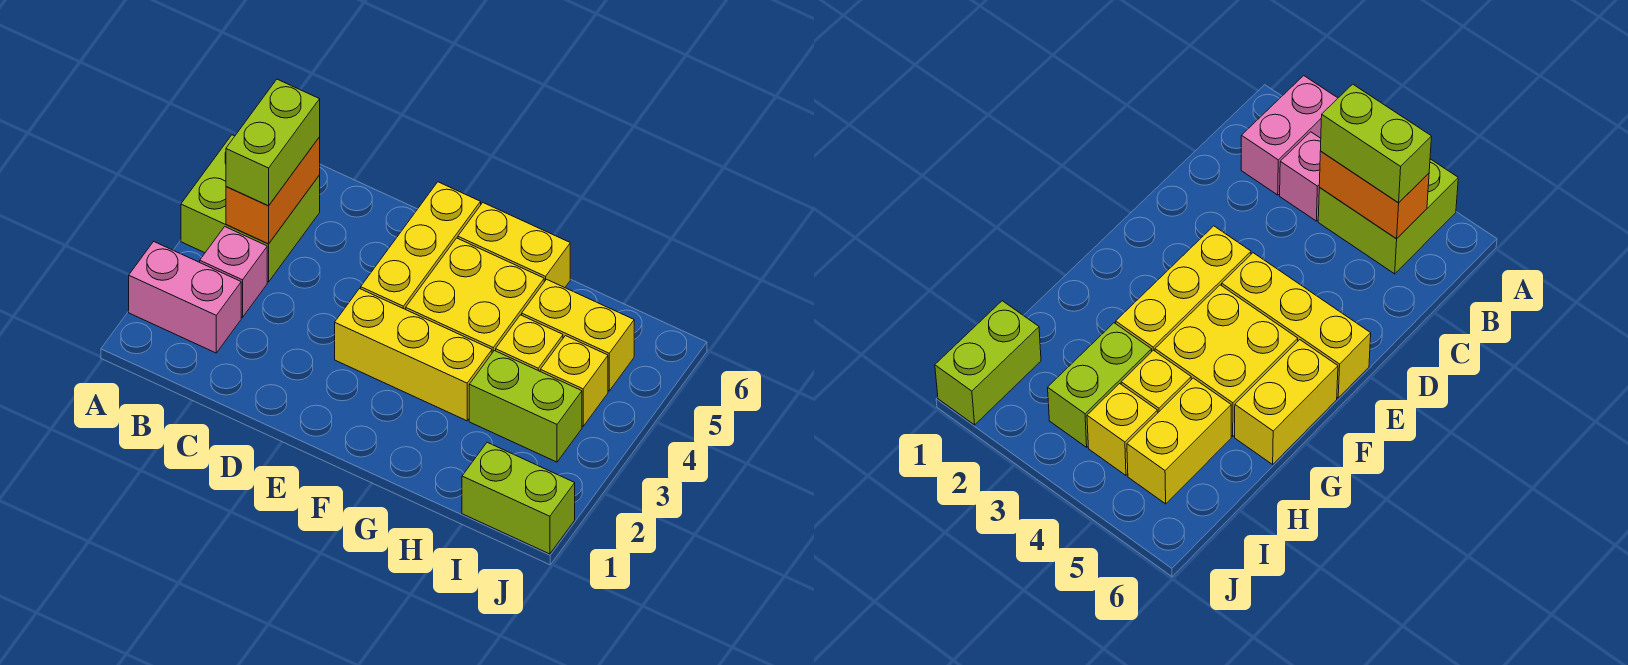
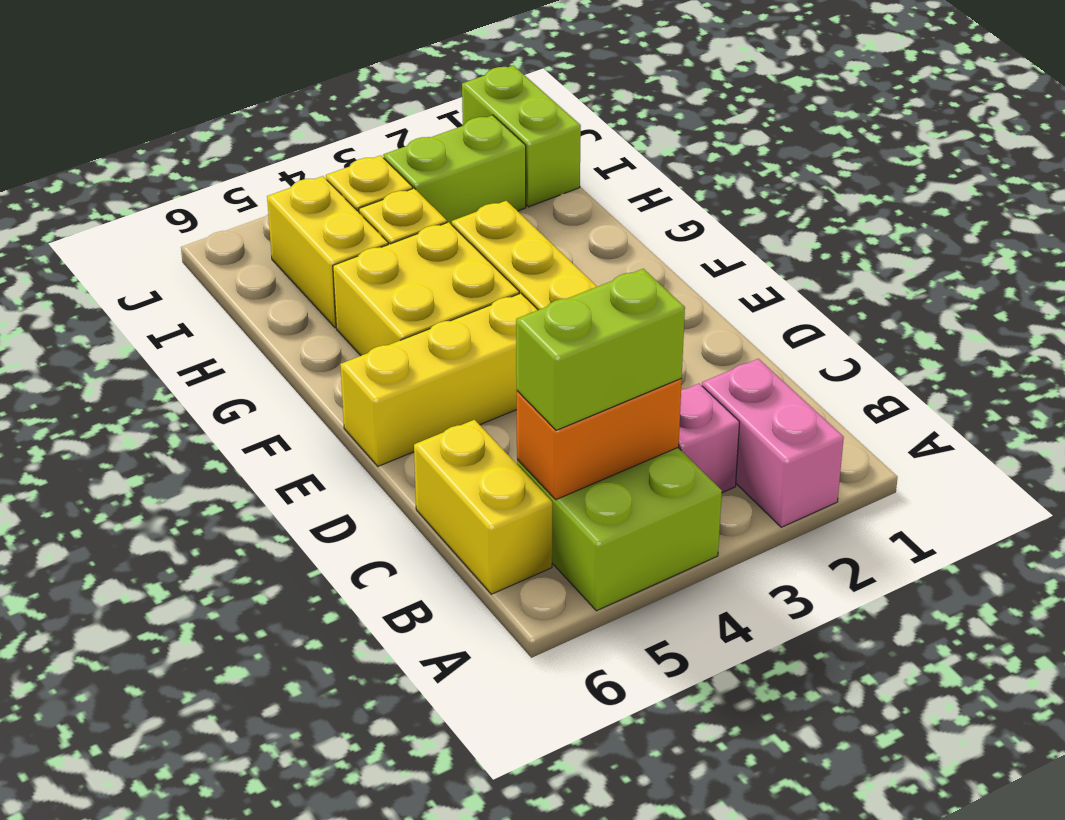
yellow 1x2 brick [458,203,570,288] -> yellow 1x2 brick moved to [414,420,552,594]
lime 1x2 brick [469,351,582,462] -> lime 1x2 brick turned to [383,115,526,225]

